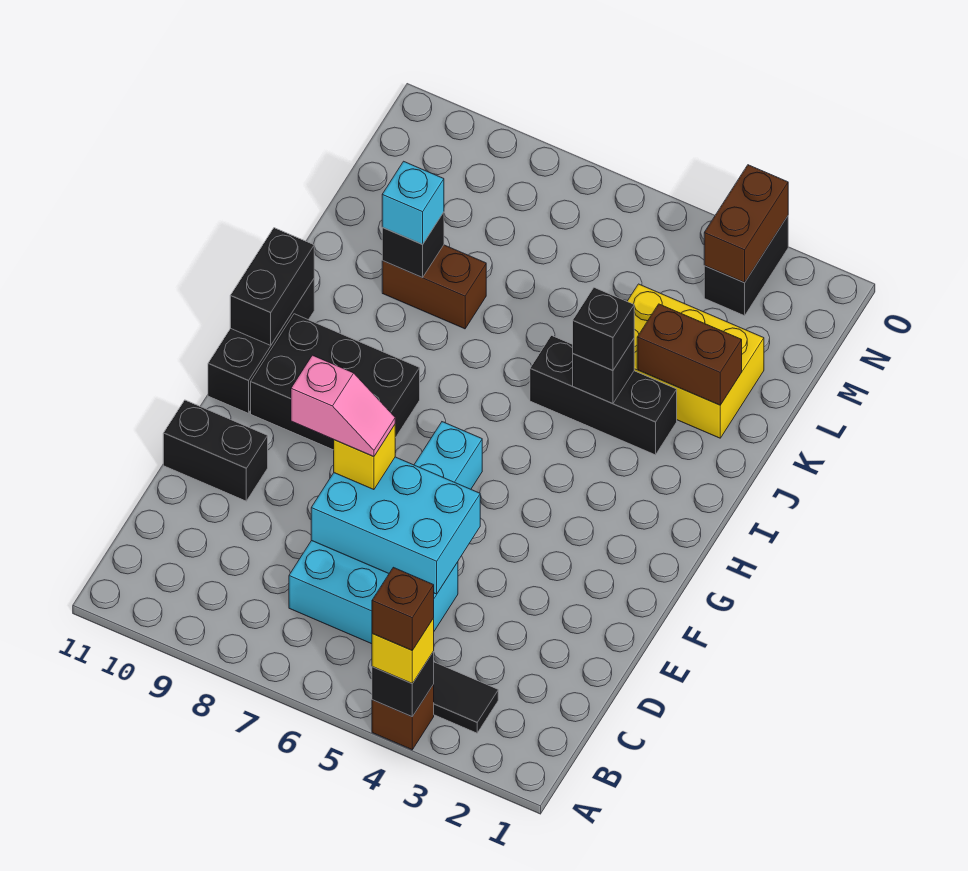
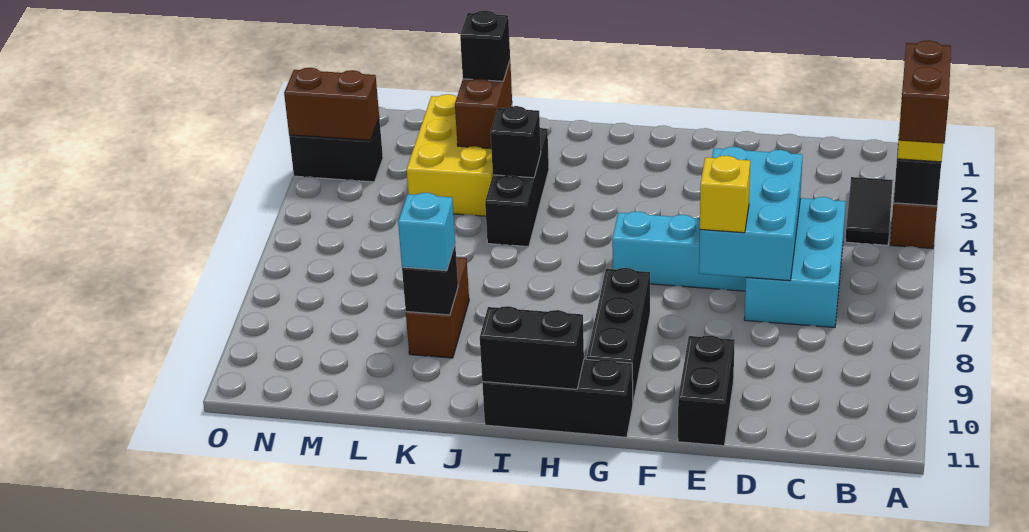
brown 1x1 brick [372,567,434,650] -> brown 1x2 brick [899,40,951,144]
pink 1x2 slope [291,355,395,457] -> none
black 2x3 brick [251,314,420,450] -> black 1x3 brick [587,268,650,402]
black 1x1 brick [573,288,634,370] -> black 1x1 brick moved to [460,11,510,81]

